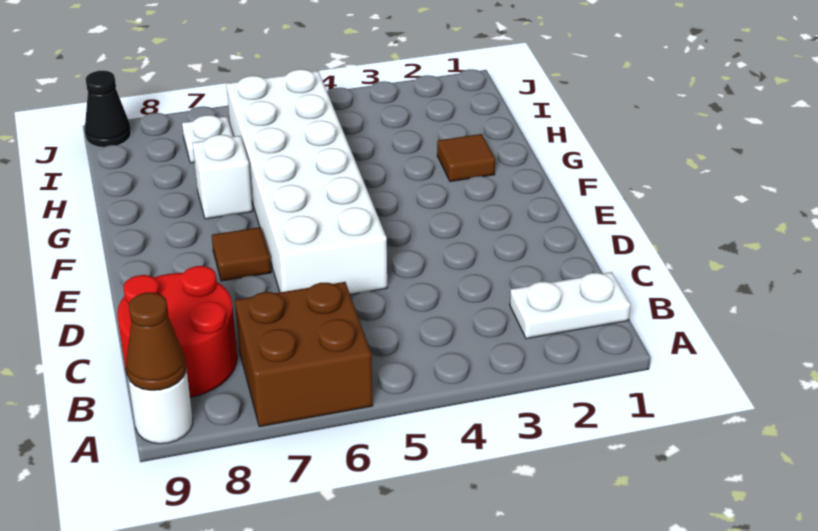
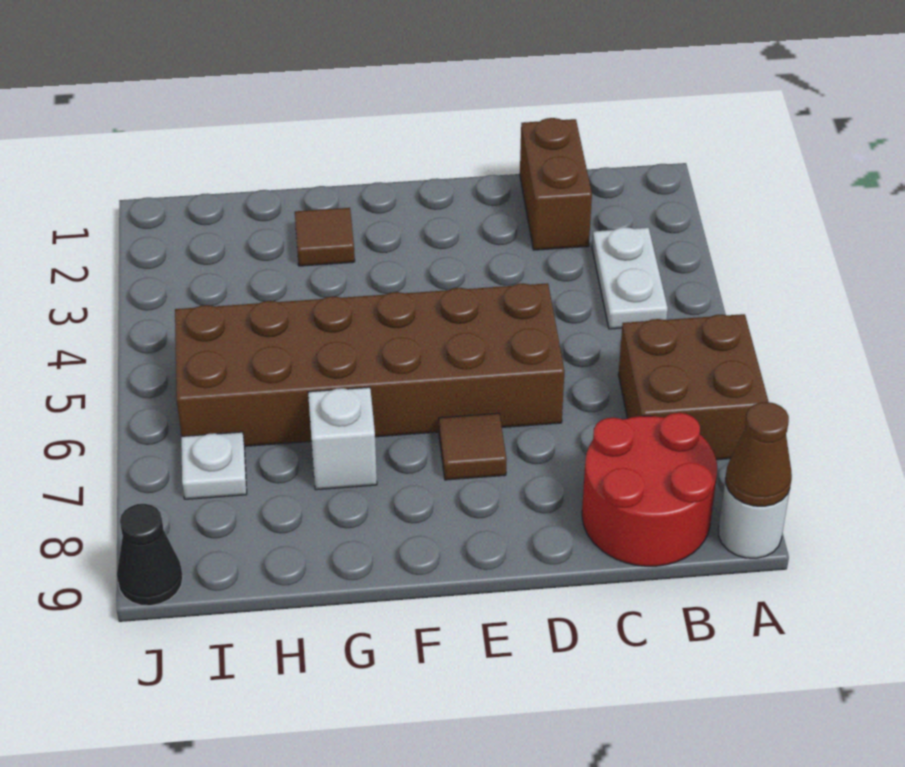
white 1x2 plate [510,272,630,339] -> white 1x2 plate moved to [592,227,668,329]
none -> brown 1x2 brick [520,118,592,250]
white 2x6 brick [227,69,387,295] -> brown 2x6 brick [175,283,564,446]

